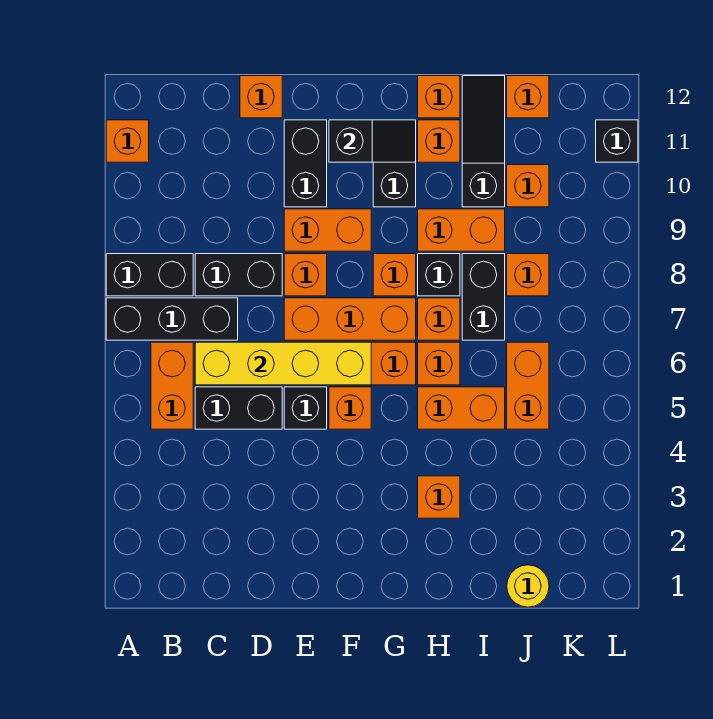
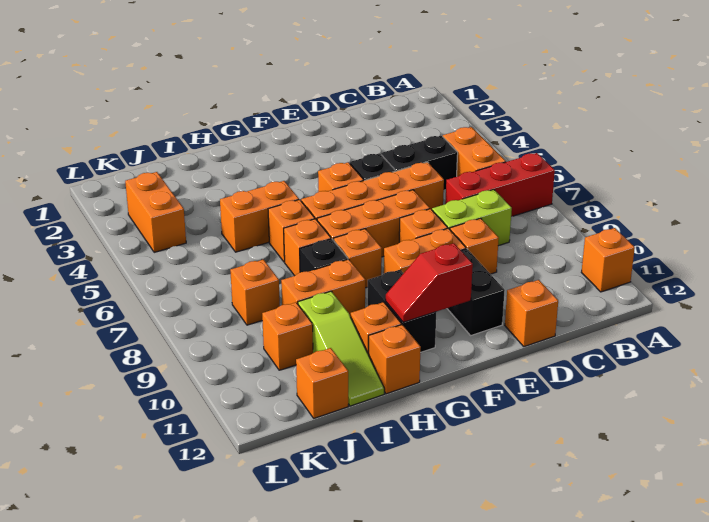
black 1x3 brick [106,298,238,340] -> red 1x3 brick [445,153,555,217]
black 1x2 brick [106,254,193,296] -> none
yellow 1x4 brick [195,342,371,385] -> none
black 1x2 brick [195,254,282,296] -> lime 1x2 brick [432,190,512,246]
black 1x2 slope [329,120,416,162] -> red 1x2 slope [386,243,473,322]
orange 1x1 brick [418,476,460,518] -> orange 1x1 brick moved to [450,218,499,274]
black 1x2 brick [462,254,505,340] -> none
black 1x3 slope [462,76,505,207] -> lime 1x3 slope [298,291,384,406]
yellow 1x1 round brick [507,565,549,607] -> none
orange 1x2 brick [507,342,549,429] -> orange 1x2 brick moved to [125,172,186,252]
black 1x1 brick [596,120,638,162] -> none

